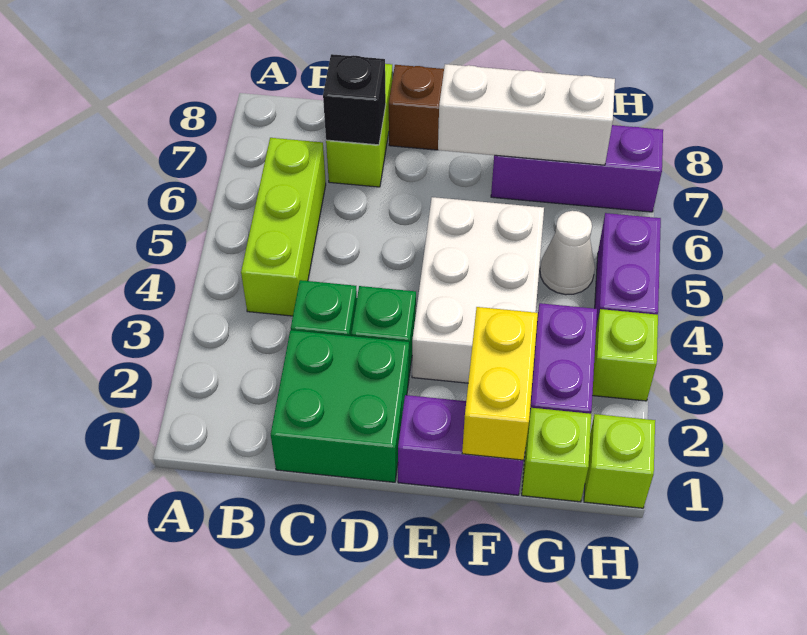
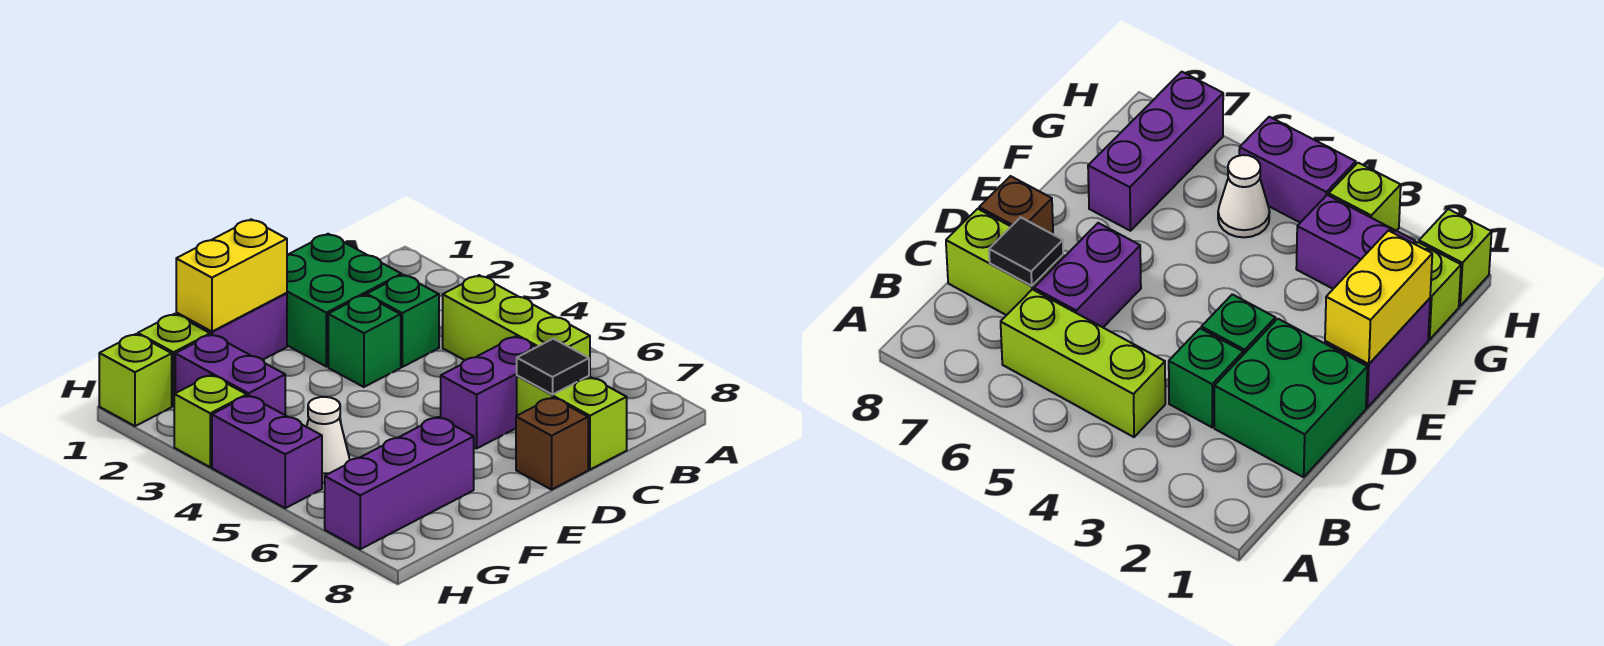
none -> purple 1x2 brick [441,336,536,449]
black 1x1 brick [323,54,386,145] -> black 1x1 tile [517,339,589,395]
white 2x3 brick [412,197,544,383] -> none
white 1x3 brick [438,64,615,165] -> none
yellow 1x2 brick [462,307,538,460] -> yellow 1x2 brick turned to [176,219,287,332]

